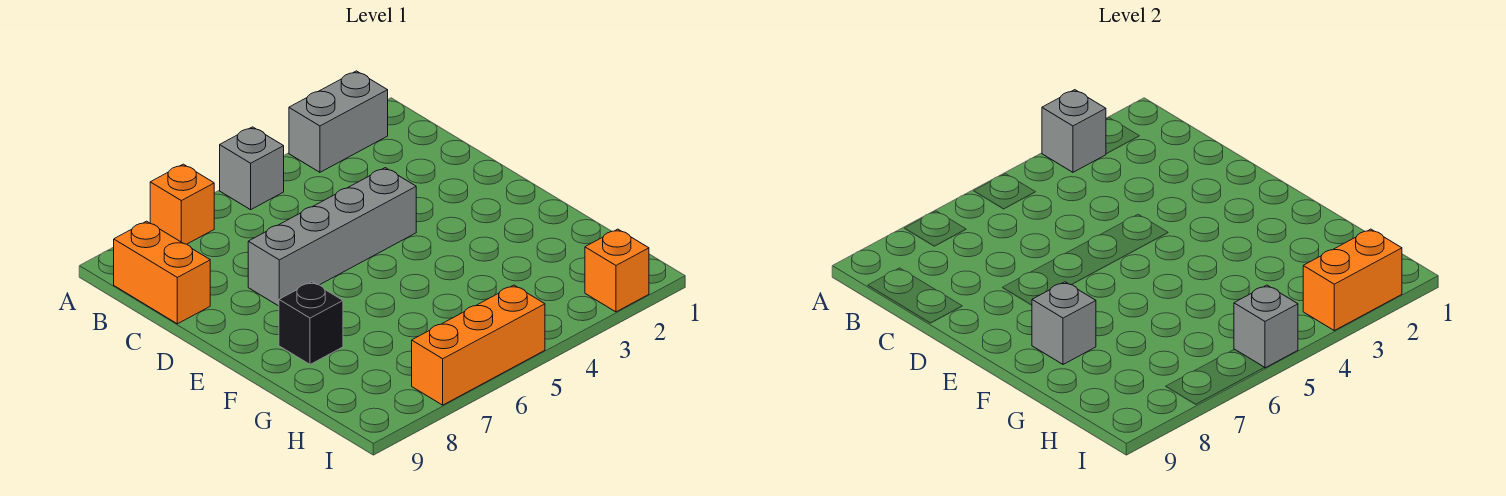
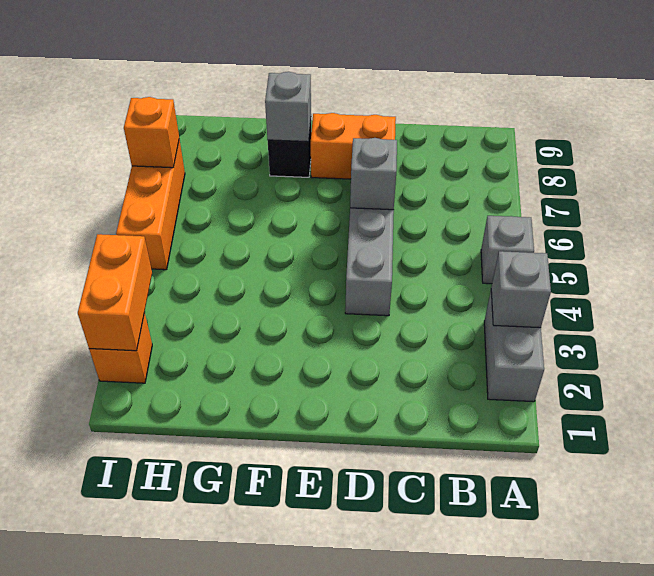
orange 1x1 brick [150,164,214,244] -> orange 1x1 brick moved to [124,97,179,168]
orange 1x2 brick [114,221,210,324] -> orange 1x2 brick moved to [311,113,396,179]
grey 1x1 brick [1234,285,1298,368] -> grey 1x1 brick moved to [350,138,397,210]

